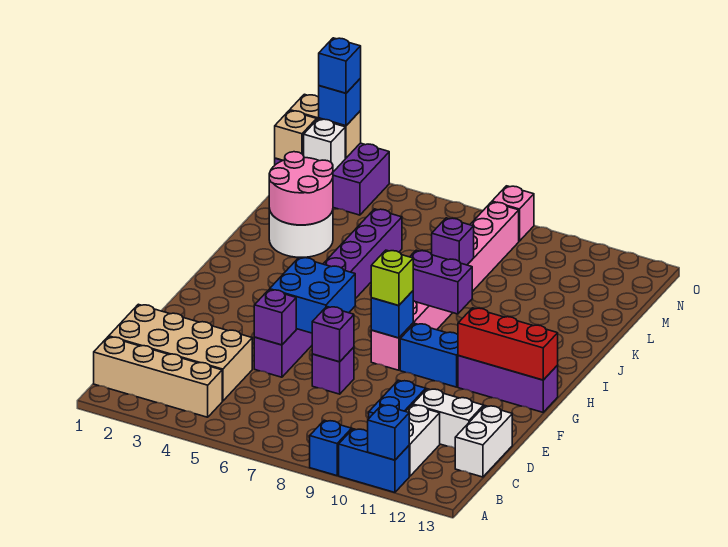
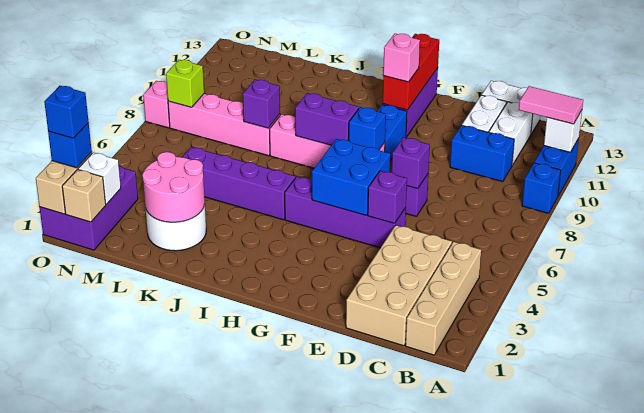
blue 1x1 brick [368,405,409,460] -> white 1x1 brick [544,110,582,152]
none -> pink 1x2 tile [519,86,583,124]
white 1x2 brick [406,405,440,476] -> white 1x2 brick turned to [489,102,533,165]
lime 1x1 brick [371,250,413,306] -> lime 1x1 brick moved to [166,60,204,107]
none -> pink 1x1 brick [383,34,420,82]
purple 1x2 brick [410,250,472,314] -> purple 1x2 brick turned to [295,93,359,145]

